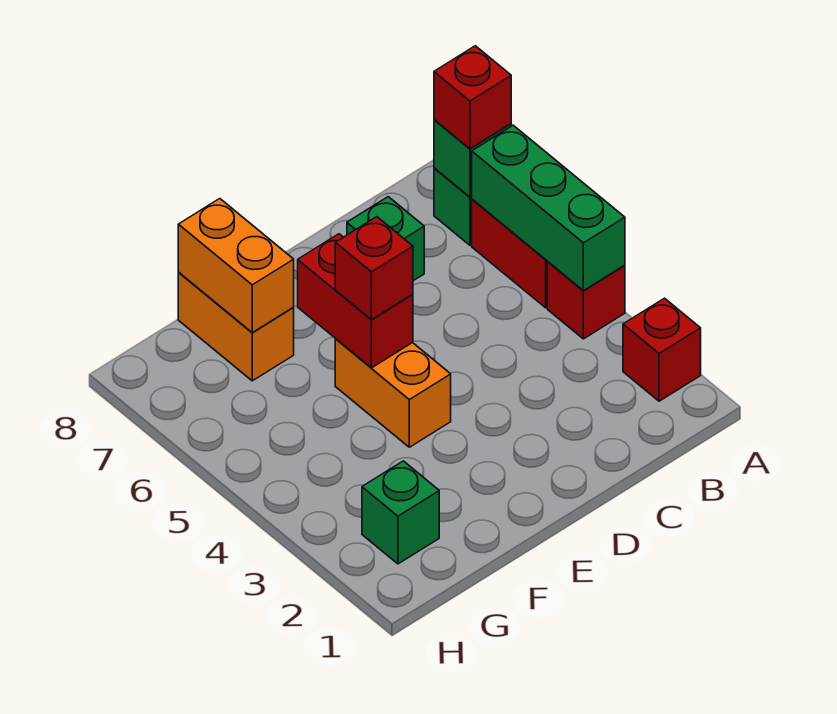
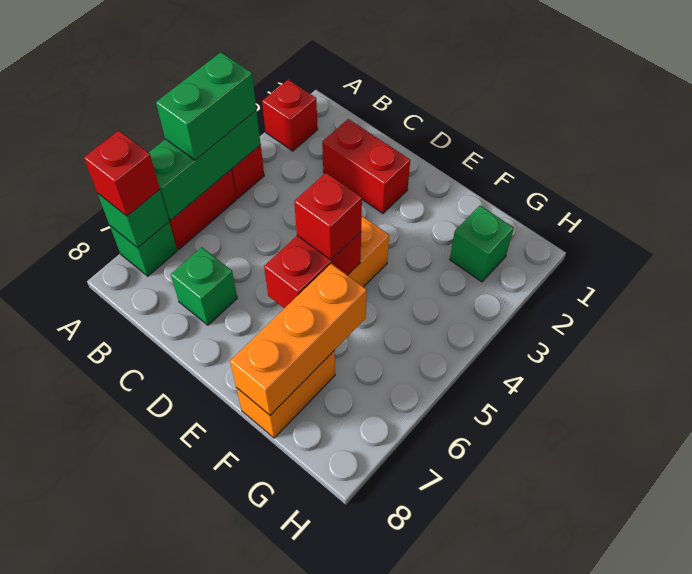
none -> green 1x2 brick [156,52,256,160]
none -> red 1x2 brick [322,119,410,213]
orange 1x2 brick [178,199,294,332] -> orange 1x3 brick [230,264,367,415]

